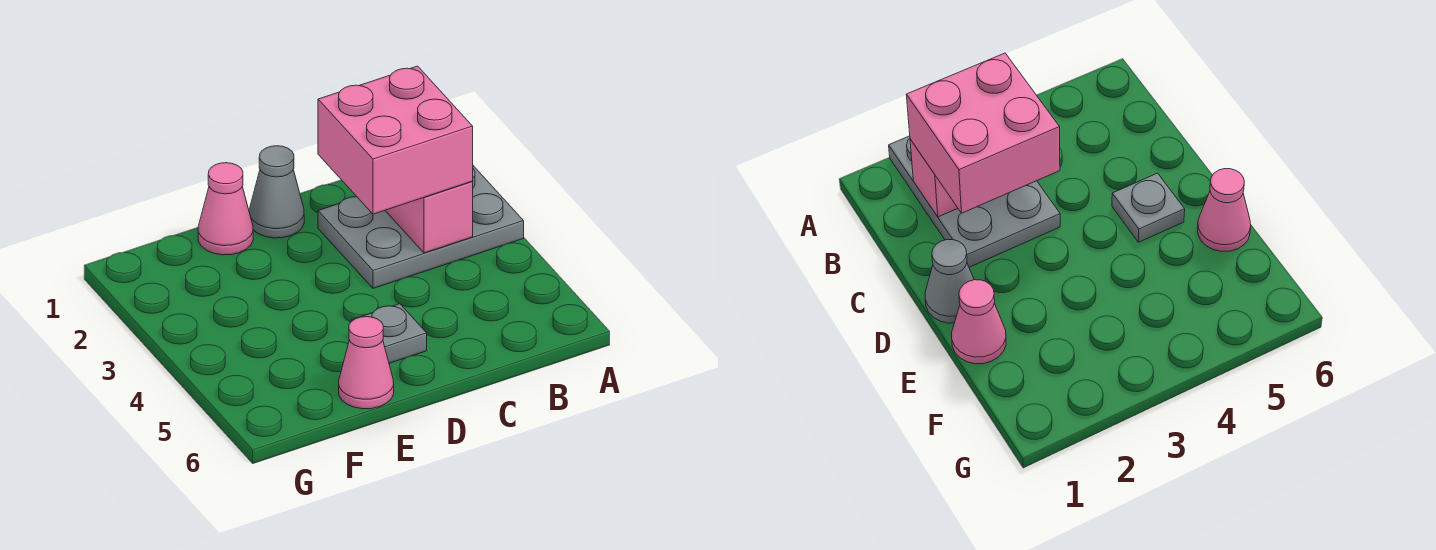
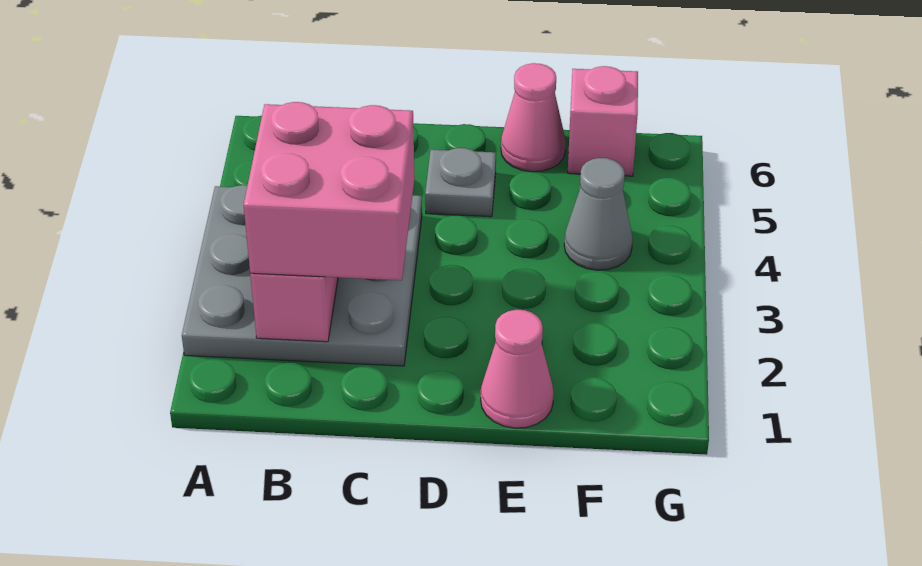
grey 2x3 plate [318,166,524,288] -> grey 3x3 plate [182,185,422,366]
grey 1x1 cone [249,146,304,238] -> grey 1x1 cone moved to [564,158,633,270]
none -> pink 1x1 brick [568,66,638,176]

